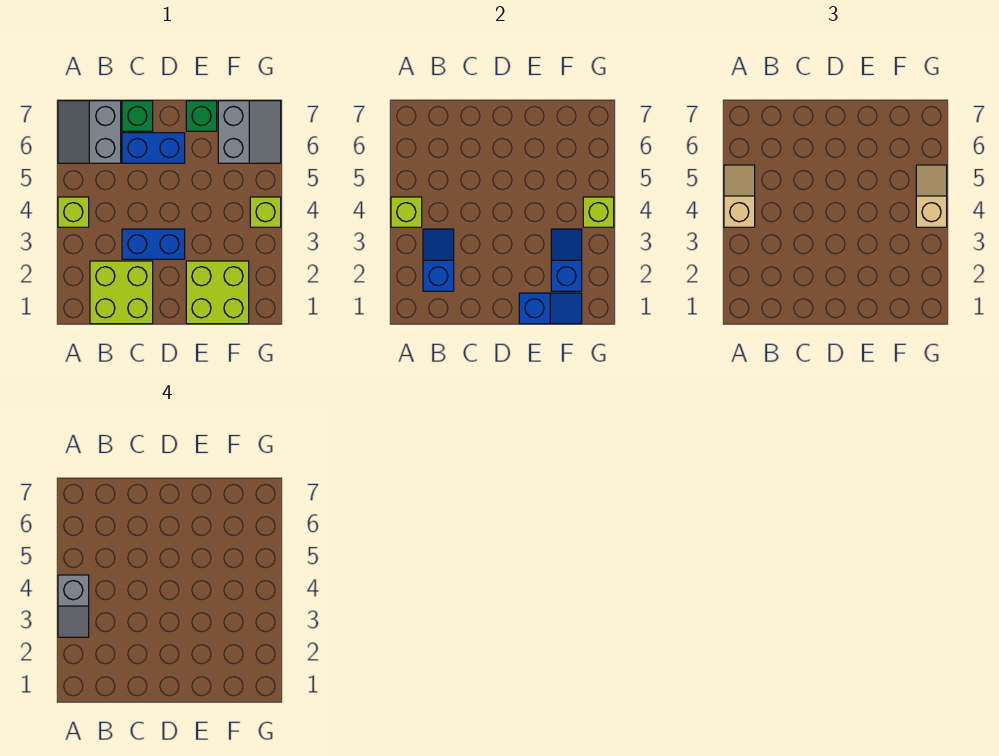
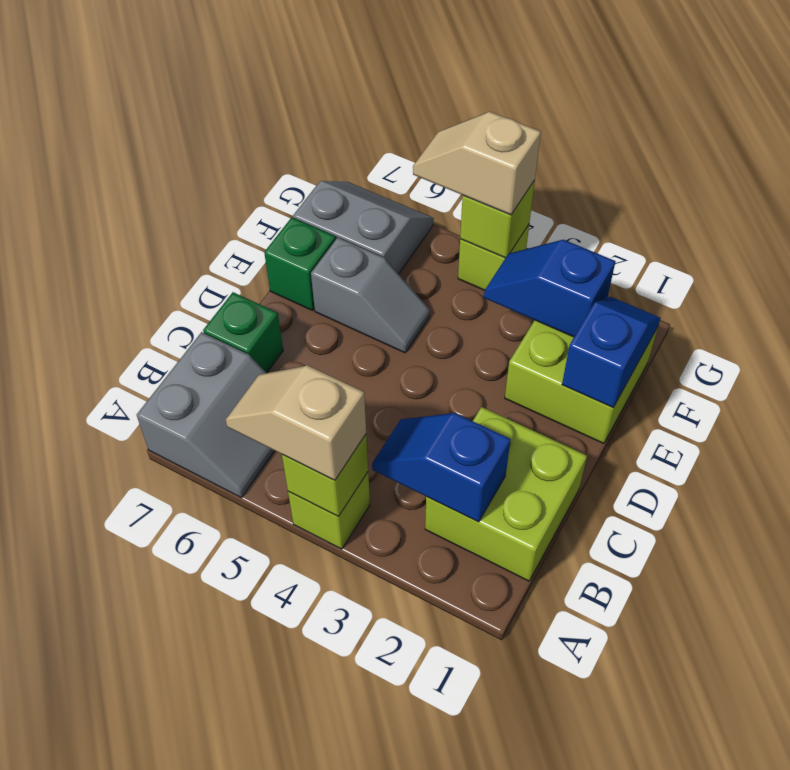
grey 1x2 slope [58,575,89,637] -> grey 1x2 slope moved to [311,238,430,353]
grey 2x2 slope [58,101,121,163] -> grey 2x2 slope turned to [137,332,274,498]
blue 1x2 brick [122,229,185,259] -> none
blue 1x2 brick [122,133,185,163] -> none

